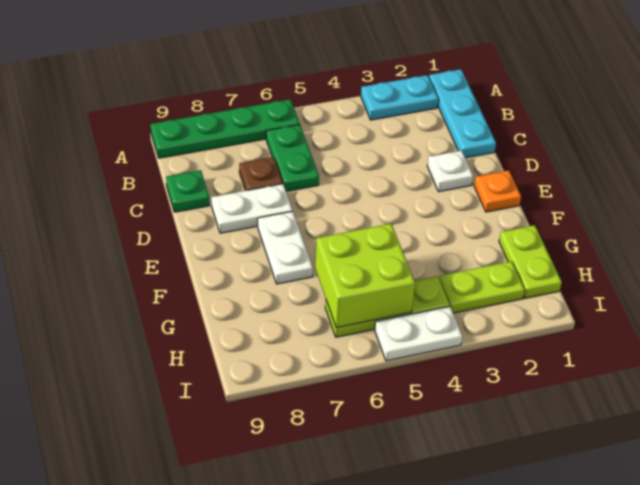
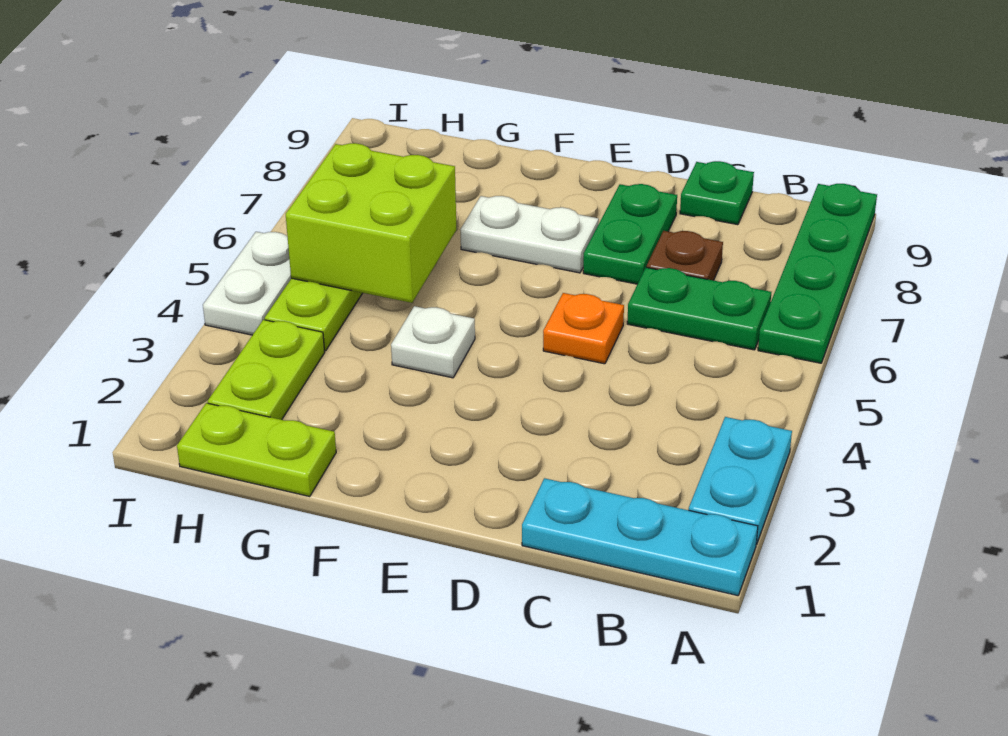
white 1x1 plate [427,151,473,192] -> white 1x1 plate moved to [391,306,475,378]
white 1x2 plate [211,184,293,233] -> green 1x2 plate [583,184,677,284]
orange 1x1 plate [474,170,521,212] -> orange 1x1 plate moved to [543,293,624,364]

